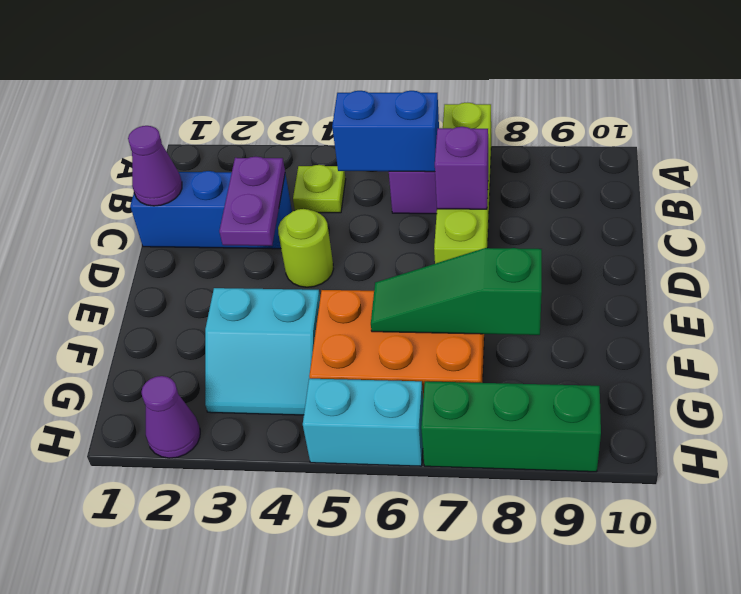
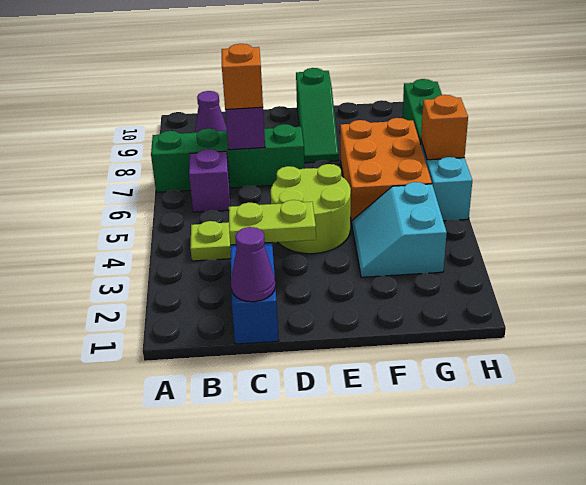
lime 1x4 brick [434,103,491,264] -> green 1x4 brick [151,124,304,192]
blue 1x2 brick [332,91,439,172] -> none
purple 1x2 plate [219,157,285,246] -> lime 1x2 plate [229,200,316,245]
none -> orange 1x1 brick [222,44,263,109]
lime 1x1 round brick [278,209,333,287] -> lime 2x2 round brick [271,164,351,254]
cyan 2x2 slope [205,288,320,415] -> cyan 2x2 slope turned to [352,182,447,277]
green 1x3 slope [371,248,542,335] -> green 1x3 slope moved to [296,68,339,163]
purple 1x1 cone [141,376,200,458] -> purple 1x1 cone moved to [195,91,227,133]
none -> orange 1x1 brick [421,95,468,160]

